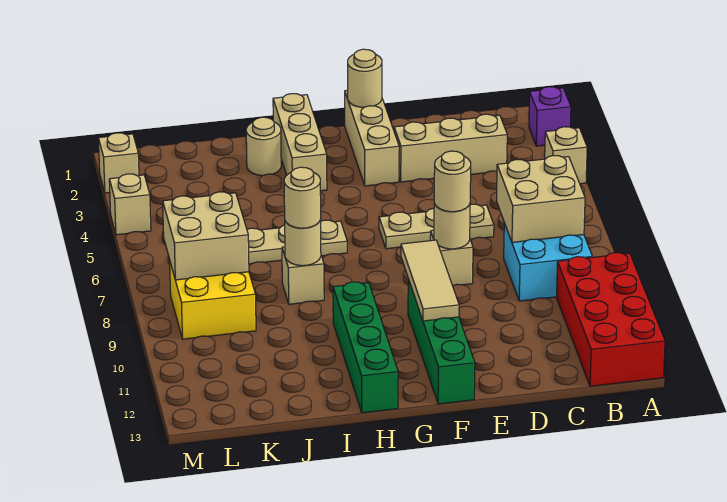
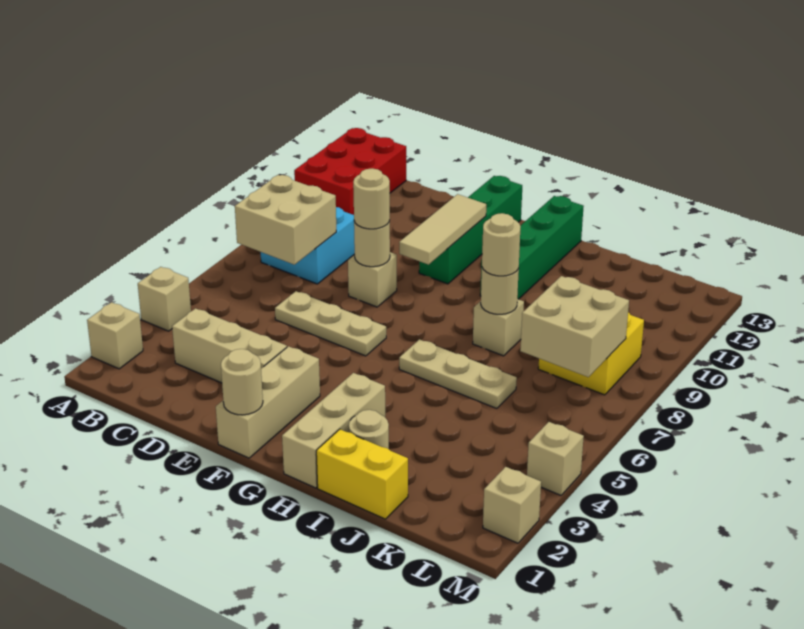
purple 1x1 brick [529,87,571,146] -> tan 1x1 brick [87,302,143,369]
red 2x4 brick [557,253,665,386] -> red 2x3 brick [294,128,406,215]
none -> yellow 1x2 brick [316,429,408,519]

